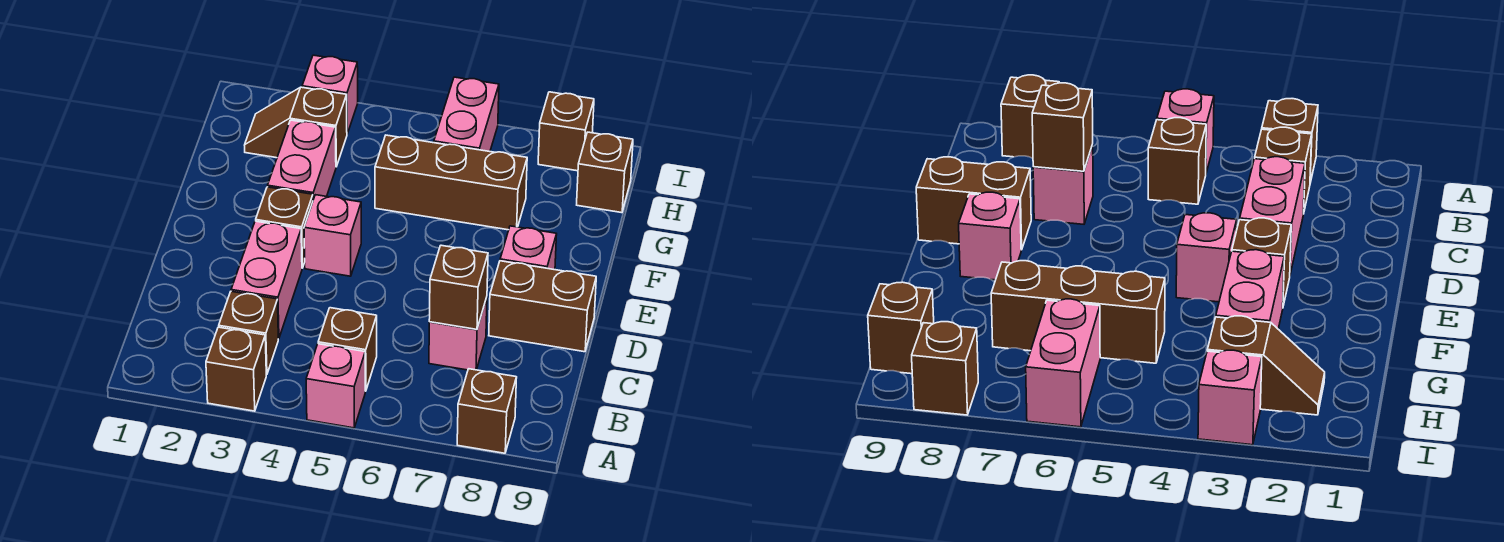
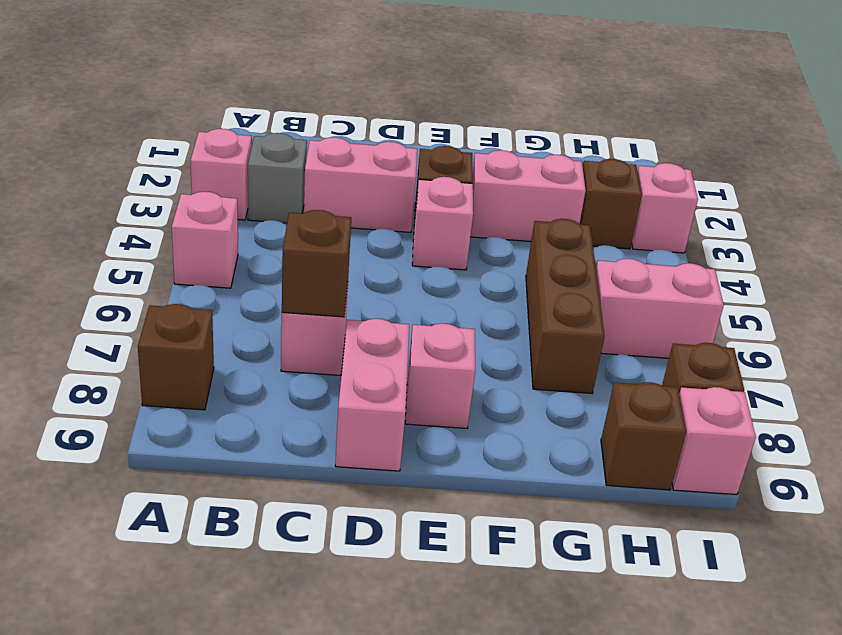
brown 1x1 brick [206,327,266,411] -> pink 1x1 brick [190,129,252,220]
brown 1x1 brick [219,291,278,375] -> grey 1x1 brick [248,133,307,223]
brown 1x1 brick [318,308,377,391] -> none
brown 1x2 brick [489,261,596,352] -> pink 1x2 brick [335,319,409,471]
none -> pink 1x1 brick [672,387,756,495]

